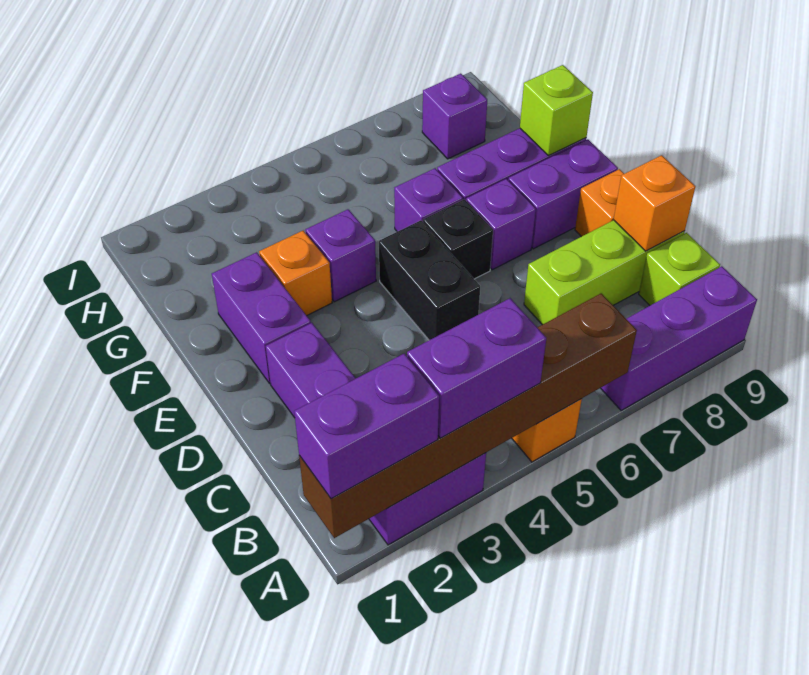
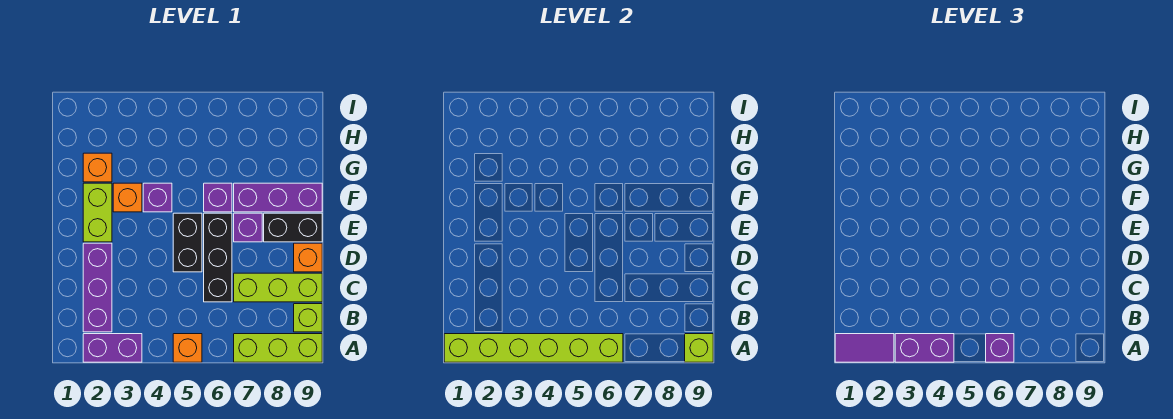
brown 1x6 brick [299,293,637,538] -> lime 1x6 brick [444,334,623,362]
purple 1x2 brick [294,354,439,499] -> purple 1x2 tile [835,334,894,362]
purple 1x3 brick [601,266,757,410] -> lime 1x3 brick [234,334,322,362]
orange 1x1 brick [614,155,695,251] -> orange 1x1 brick moved to [83,153,112,182]
purple 1x2 brick [212,252,311,383] -> lime 1x2 brick [83,183,112,242]
black 1x1 brick [423,199,493,279] -> black 1x3 brick [204,213,232,302]
purple 1x2 brick [508,139,618,249] -> black 1x2 brick [264,213,322,242]
lime 1x1 brick [520,65,593,156] -> lime 1x1 brick moved to [685,334,713,362]
purple 1x1 brick [422,74,487,159] -> purple 1x1 brick moved to [986,334,1014,362]

